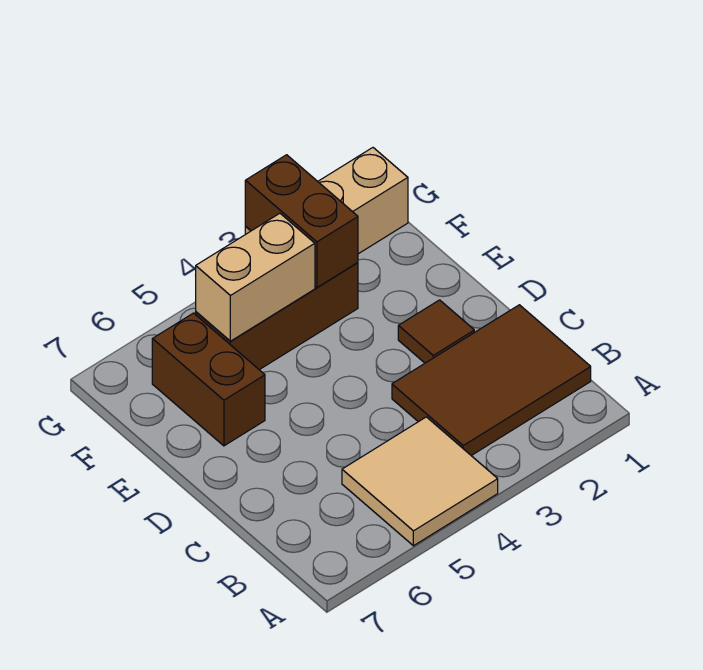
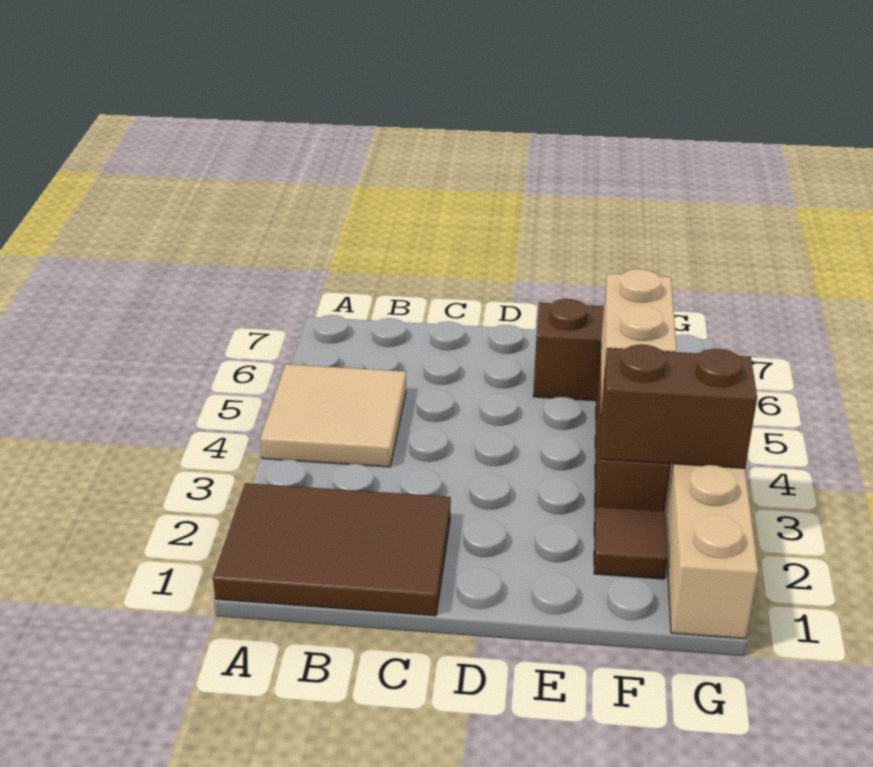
brown 2x3 tile [392,305,591,456] -> brown 2x3 tile turned to [213,483,451,616]
brown 1x1 tile [398,300,474,363] -> brown 1x1 tile moved to [594,507,667,579]

